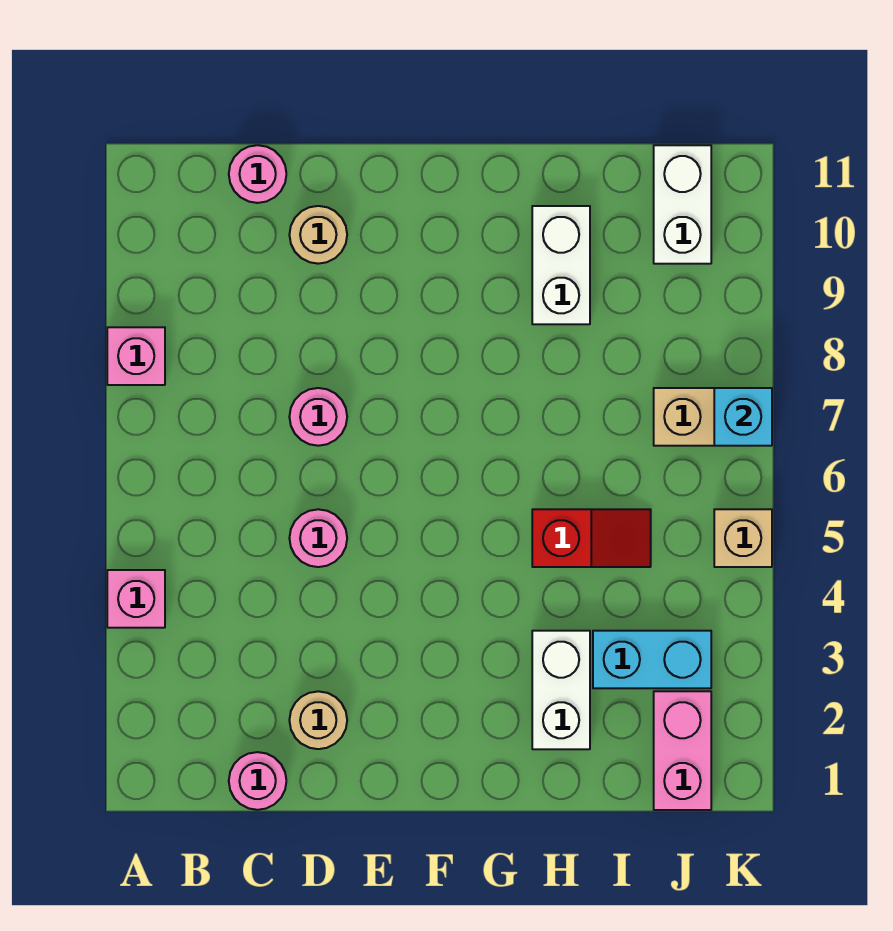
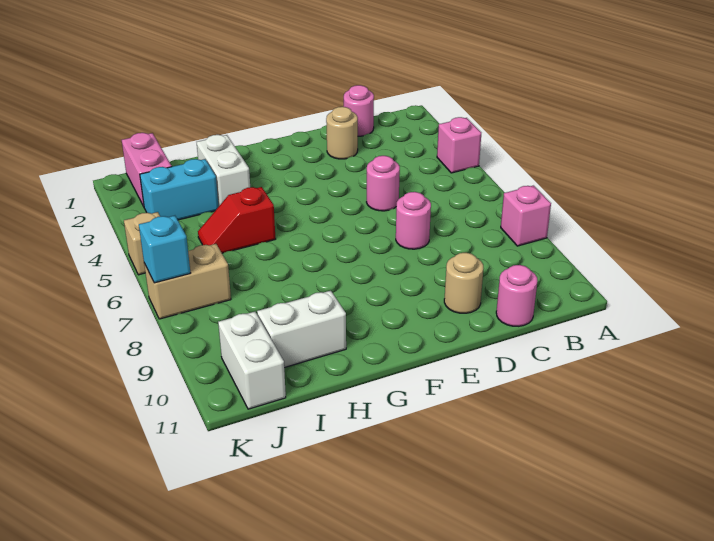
white 1x2 brick [532,206,590,324] -> white 1x2 brick turned to [257,291,346,368]

